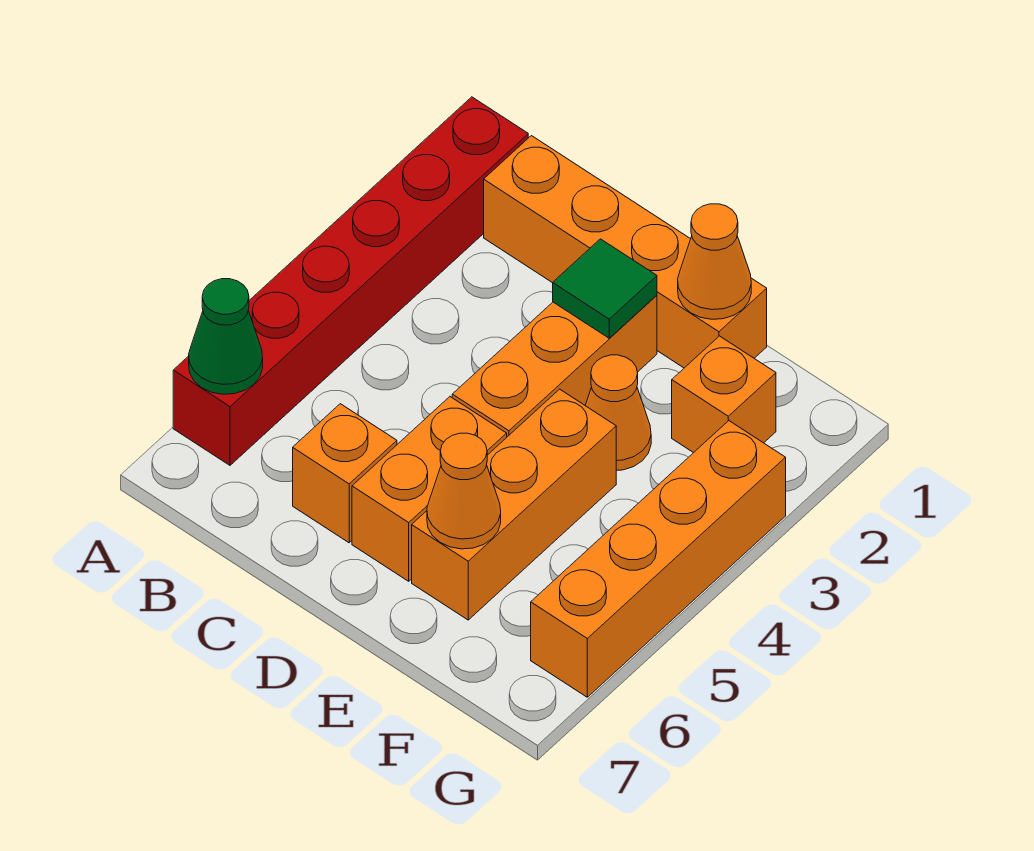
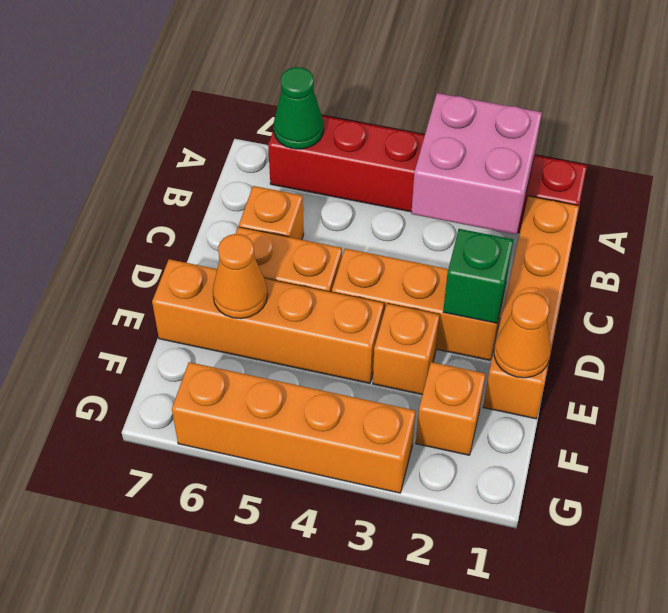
none -> pink 2x2 brick [411,93,542,235]
green 1x1 tile [553,239,657,338] -> green 1x1 brick [443,229,513,323]
orange 1x1 cone [585,355,651,470] -> orange 1x1 brick [373,304,440,395]
orange 1x3 brick [412,389,616,620] -> orange 1x4 brick [152,259,384,384]

